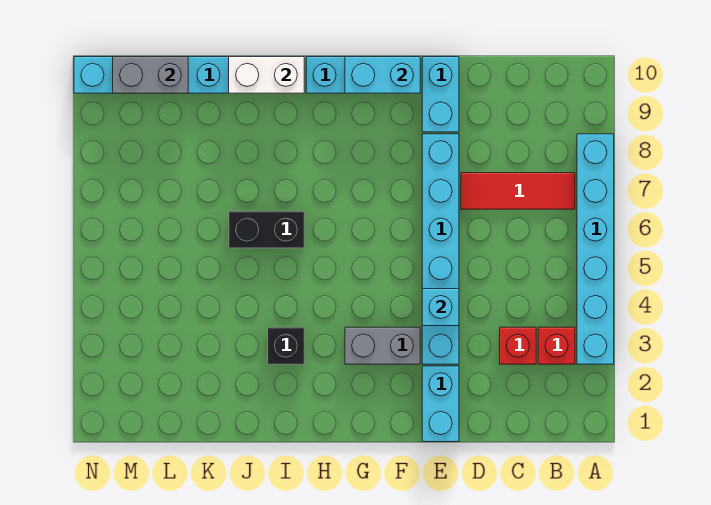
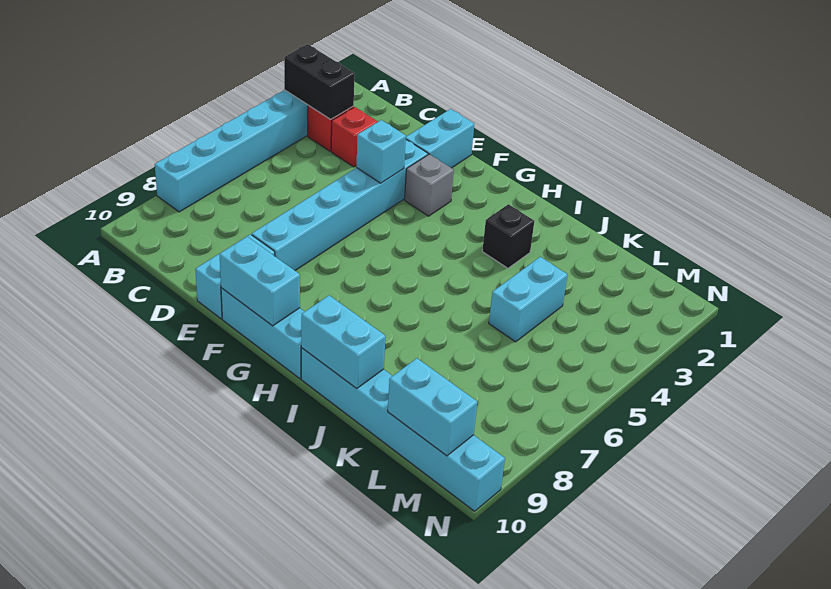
red 1x3 tile [461,173,575,209] -> none
grey 1x2 brick [345,327,420,364] -> grey 1x1 brick [405,154,454,216]
black 1x2 brick [229,211,304,248] -> black 1x2 brick moved to [284,44,355,119]
white 1x2 brick [229,57,304,93] -> cyan 1x2 brick [301,295,386,389]
none -> cyan 1x2 brick [489,257,567,342]
grey 1x2 brick [113,57,188,93] -> cyan 1x2 brick [388,358,477,456]

